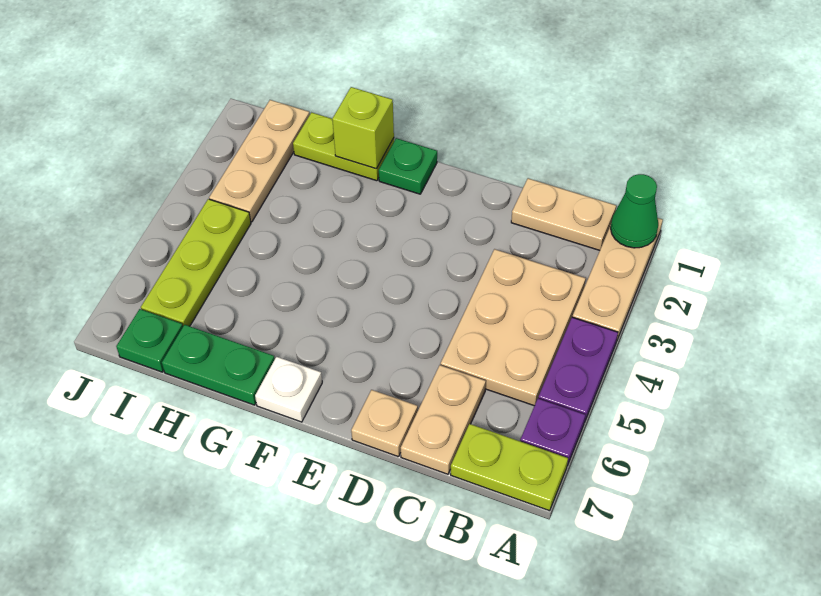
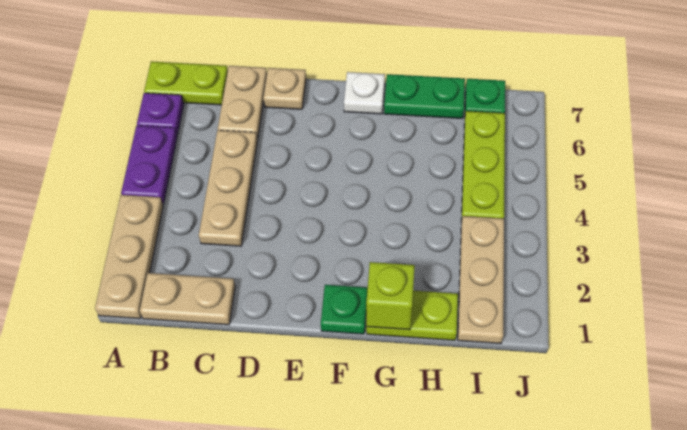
green 1x1 cone [611,174,658,248] -> none
tan 2x3 plate [440,249,586,406] -> tan 1x3 plate [199,130,257,246]

